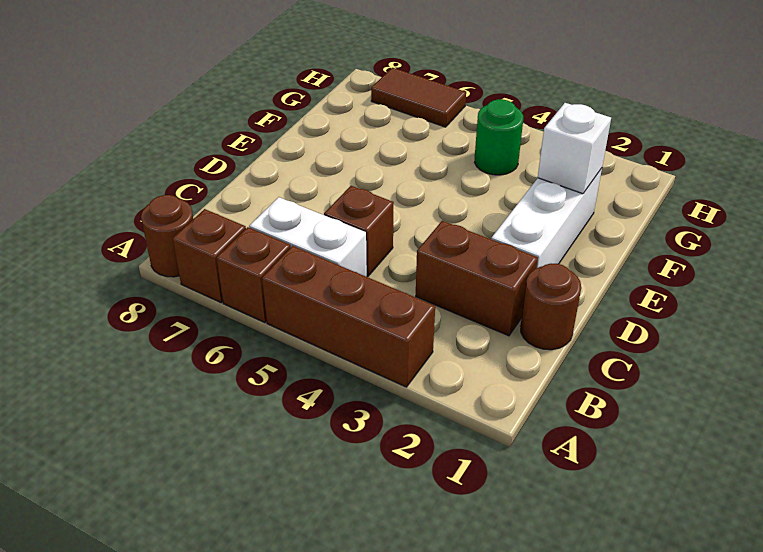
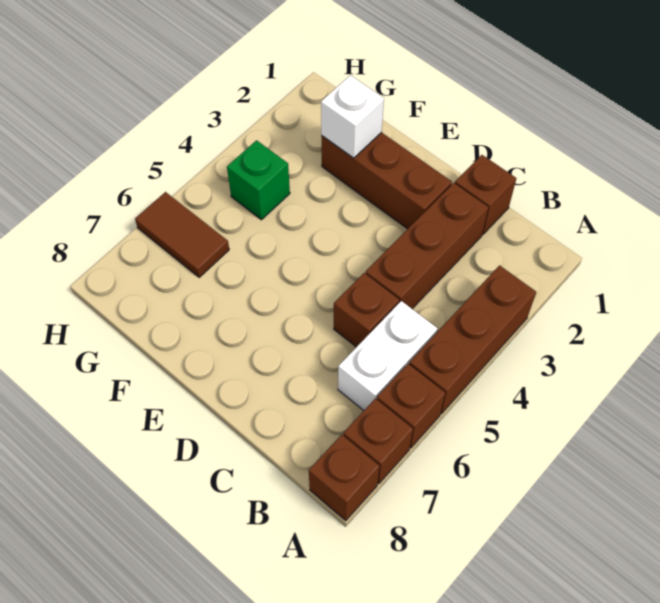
brown 1x1 round brick [141,195,193,277] -> brown 1x1 brick [309,435,380,521]
brown 1x1 round brick [521,264,581,350] -> brown 1x1 brick [455,155,516,234]
brown 1x2 brick [416,221,538,336] -> brown 1x3 brick [365,183,488,309]
white 1x3 brick [491,168,602,268] -> brown 1x3 brick [321,132,452,229]
green 1x1 round brick [475,99,523,175] -> green 1x1 brick [227,140,290,220]
brown 1x2 tile [371,68,466,127] -> brown 1x2 tile turned to [135,192,229,277]

